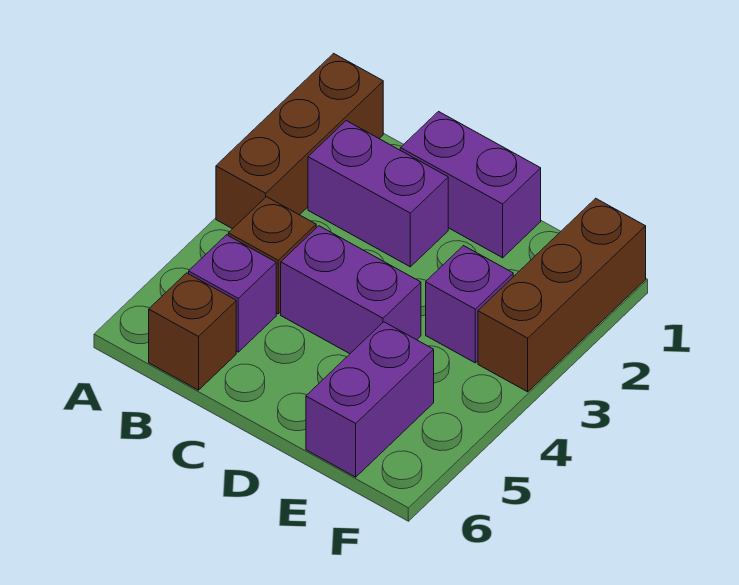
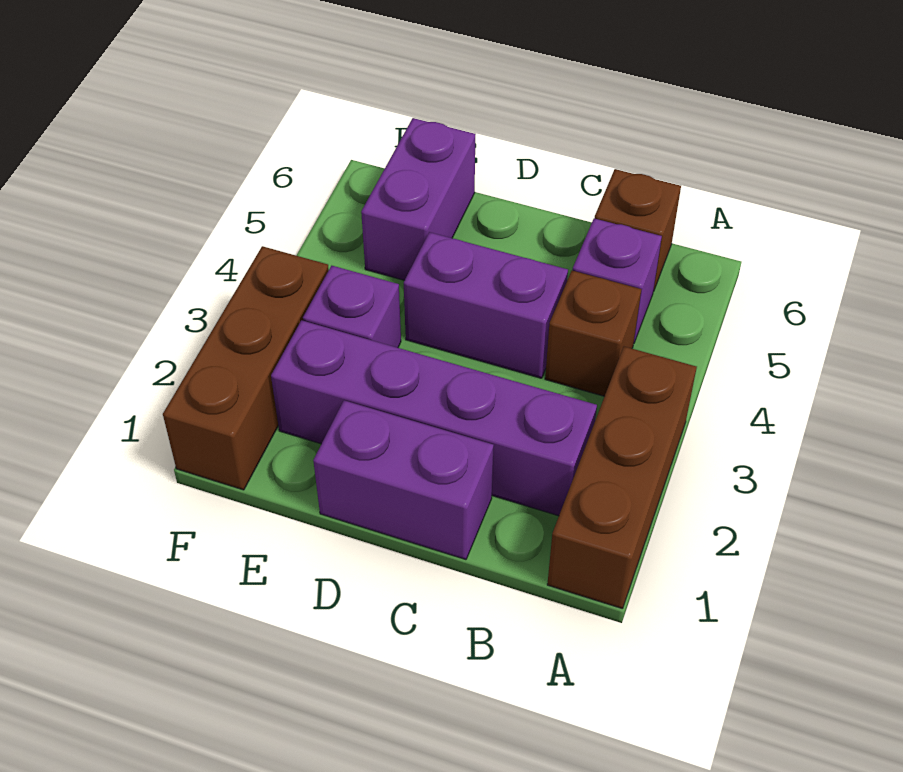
purple 1x2 brick [308,121,448,267] -> purple 1x4 brick [271,320,597,516]

